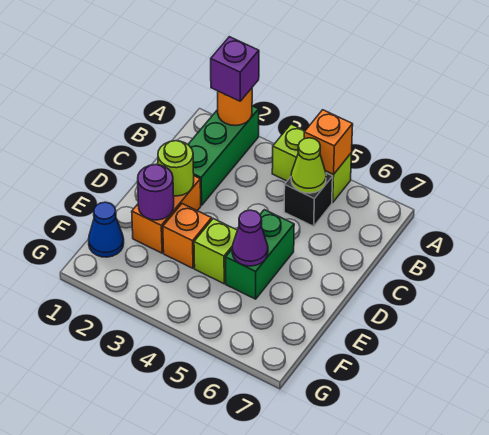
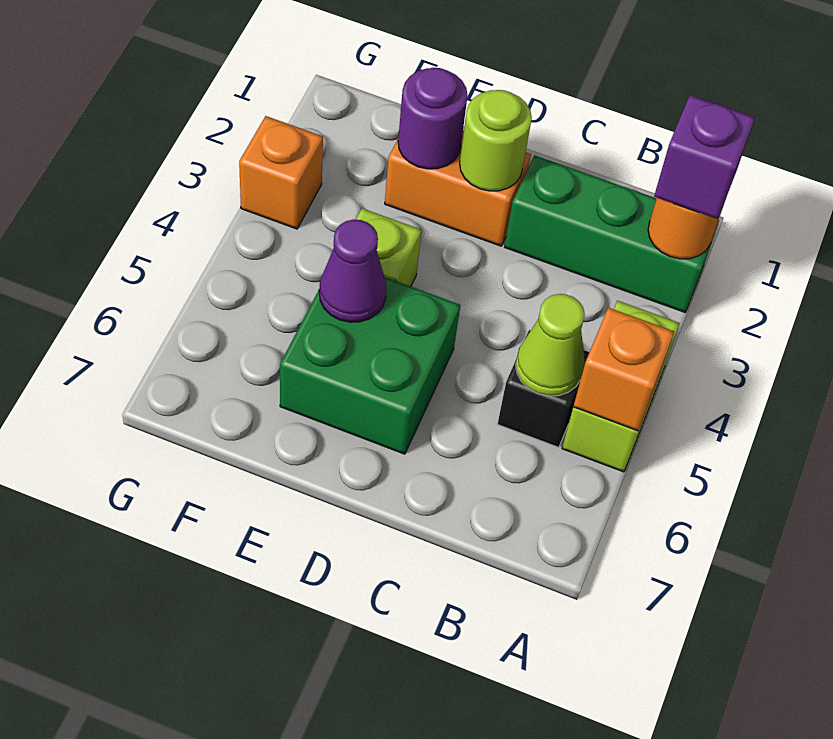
green 1x2 brick [226,210,294,299] -> green 2x2 brick [280,277,460,454]
orange 1x1 brick [163,204,212,268] -> orange 1x1 brick moved to [239,116,323,229]
blue 1x1 cone [89,202,124,257] -> none

